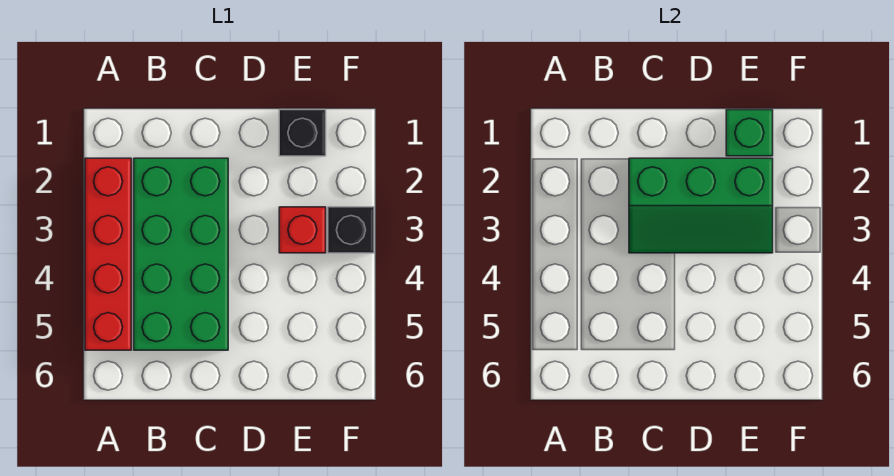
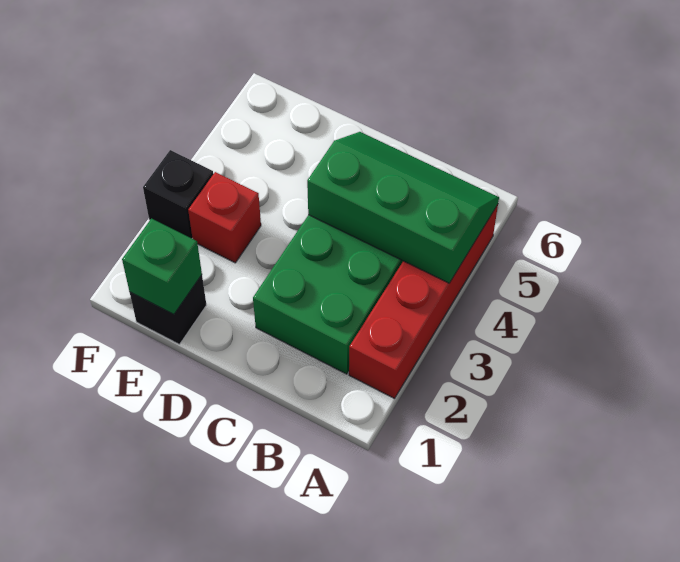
green 2x3 slope [629,158,773,253] -> green 2x3 slope moved to [307,132,499,283]

